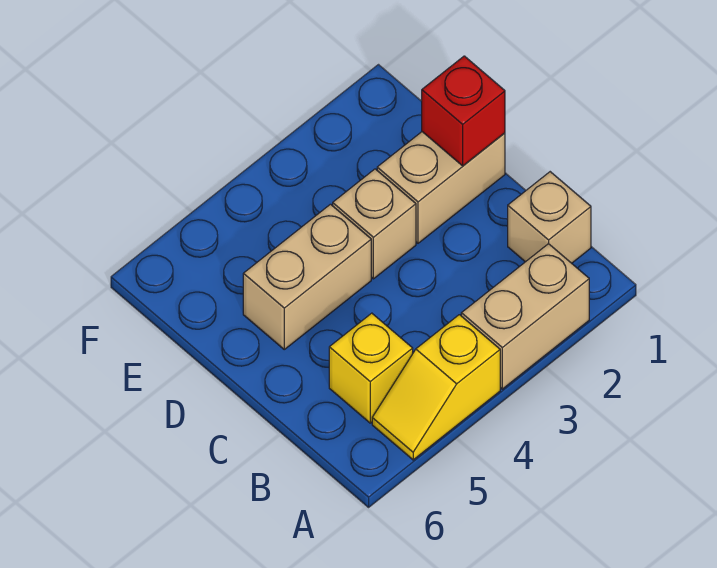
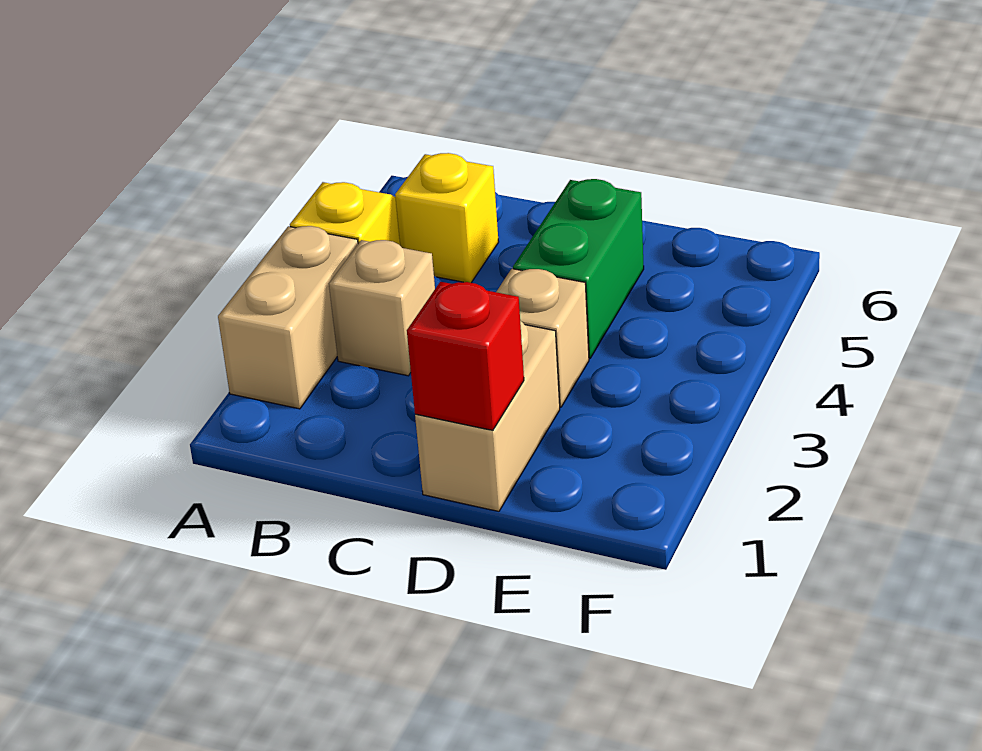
tan 1x1 brick [508,172,591,263] -> tan 1x1 brick moved to [329,240,435,376]
tan 1x2 brick [243,204,371,349] -> green 1x2 brick [513,179,644,358]

